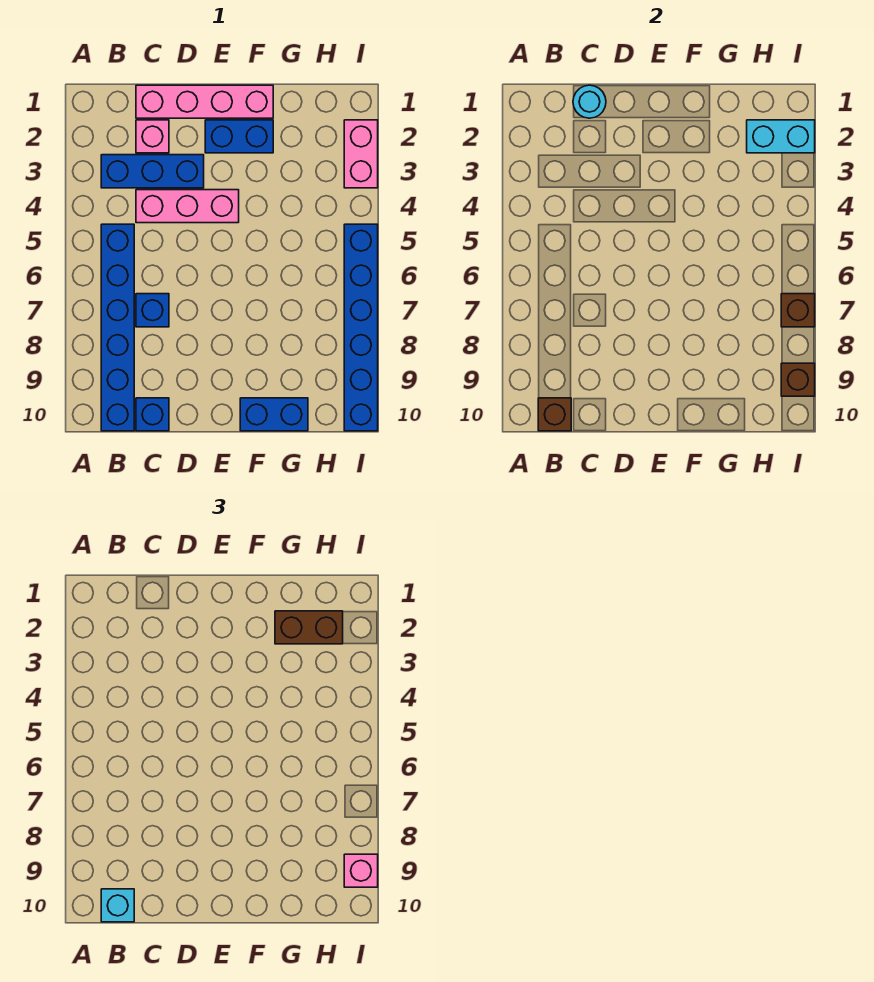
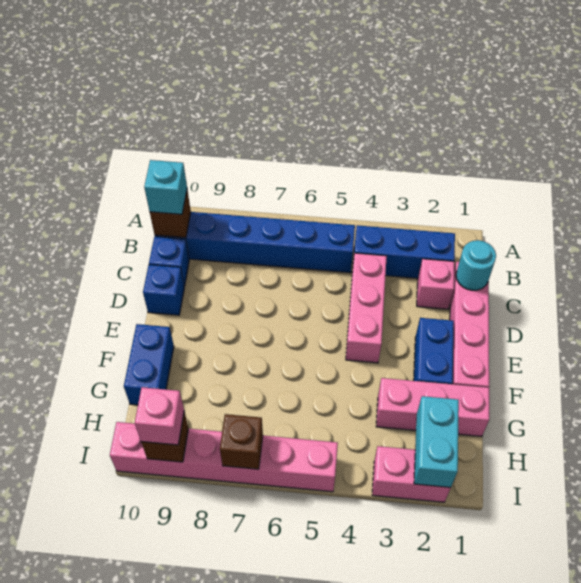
blue 1x3 brick [101,155,204,188] -> blue 1x3 brick turned to [353,225,455,278]
blue 1x1 brick [136,294,169,327] -> blue 1x1 brick moved to [143,265,184,315]
none -> pink 1x3 brick [376,378,489,437]
brown 1x2 brick [275,611,343,644] -> none
blue 1x6 brick [344,224,378,431] -> pink 1x6 brick [110,422,338,492]

